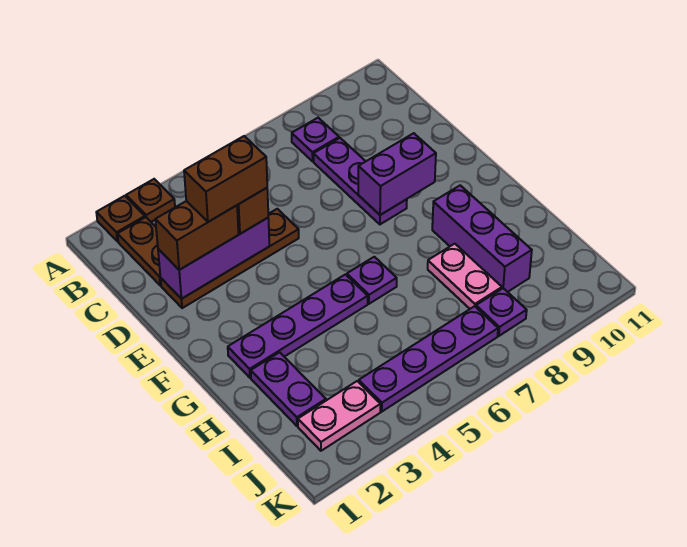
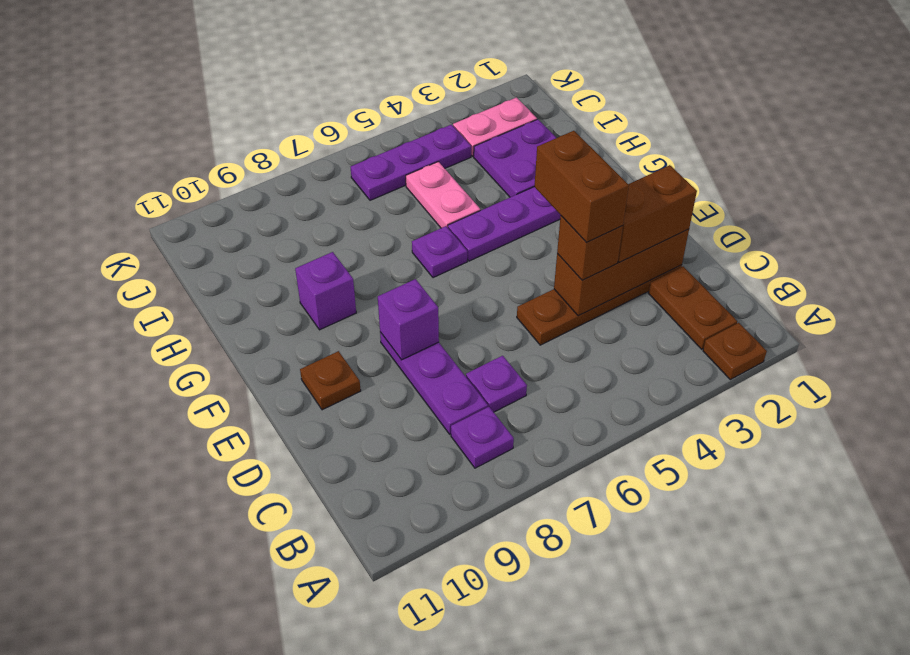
brown 1x1 plate [126,179,175,222] -> brown 1x1 plate moved to [300,351,361,410]
purple 1x3 brick [158,218,269,299] -> brown 1x3 brick [554,229,689,316]
brown 1x2 brick [184,136,267,222] -> brown 1x2 brick turned to [534,131,629,242]
purple 1x2 brick [358,133,436,215] -> purple 1x1 brick [378,279,439,360]
purple 1x3 brick [432,185,532,292] -> purple 1x1 brick [295,252,356,330]
purple 1x2 plate [251,352,326,426] -> purple 2x2 plate [474,119,556,197]
pink 1x2 plate [428,244,502,309] -> pink 1x2 plate moved to [406,162,480,228]
purple 1x4 plate [359,306,498,412] -> purple 1x3 plate [351,125,471,200]
purple 1x1 plate [476,288,527,336] -> purple 1x1 plate moved to [466,356,527,412]

